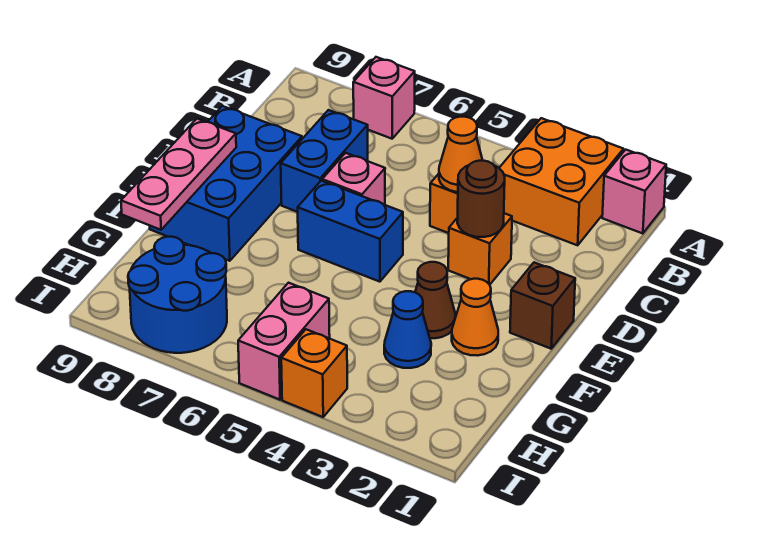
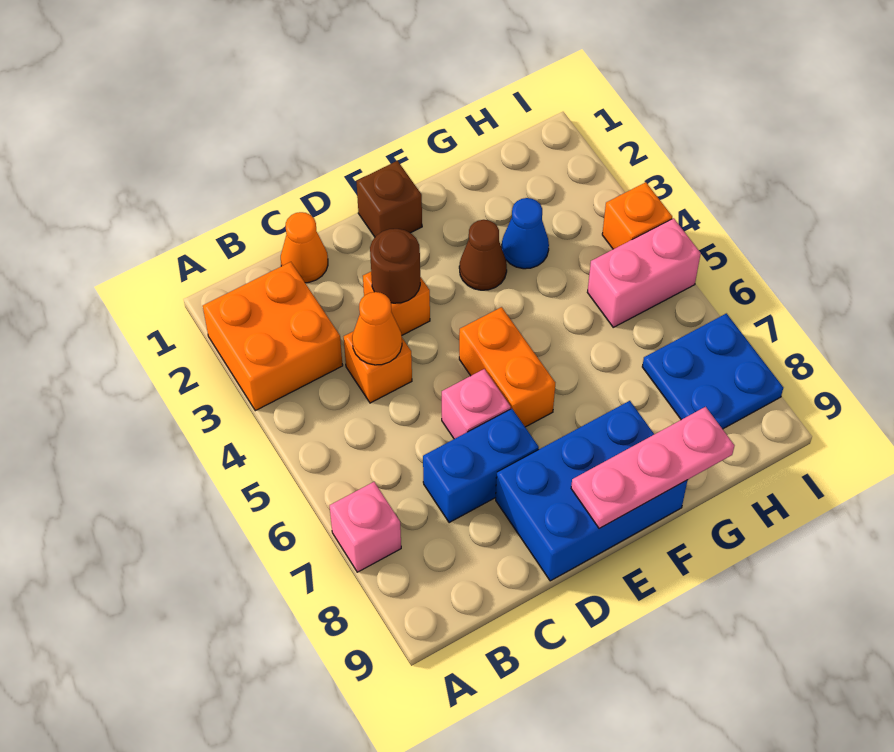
pink 1x1 brick [602,150,666,234] -> none
blue 1x2 brick [298,181,403,282] -> orange 1x2 brick [459,307,555,427]
orange 1x1 cone [452,279,498,356] -> orange 1x1 cone moved to [281,212,328,283]
blue 2x2 round brick [128,237,227,353] -> blue 2x2 plate [642,313,783,429]

